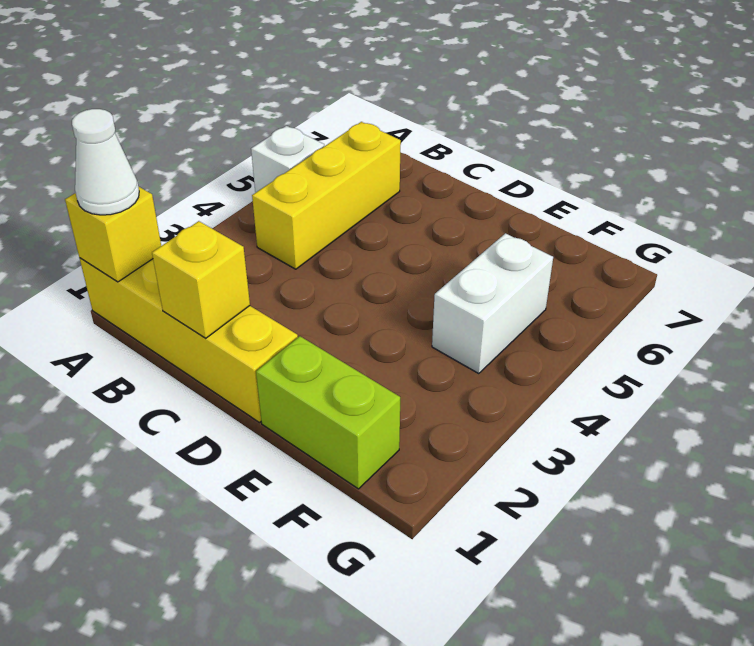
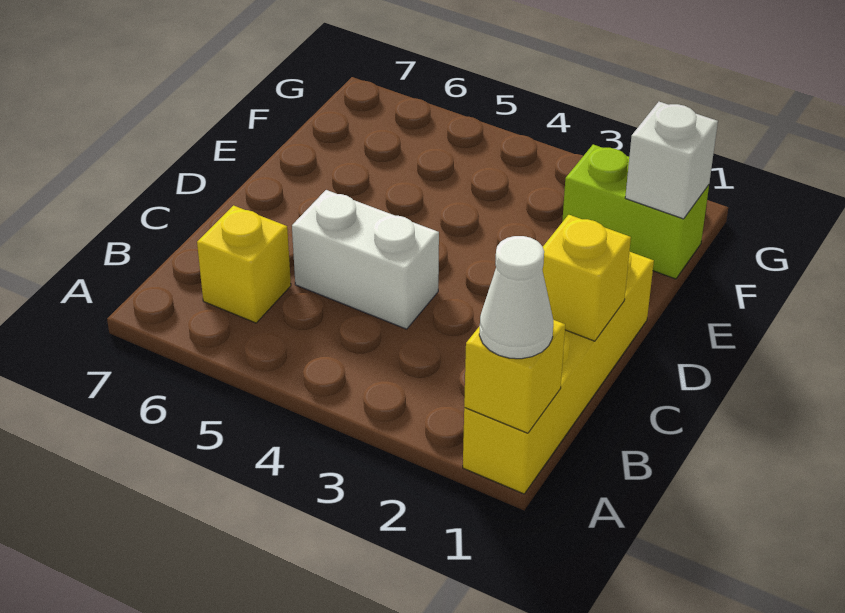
white 1x1 brick [251,126,324,193] -> white 1x1 brick moved to [625,102,718,219]
yellow 1x3 brick [252,122,401,269] -> yellow 1x1 brick [197,206,291,323]
lime 1x2 brick [256,336,400,489] -> lime 1x2 brick turned to [562,145,709,279]
white 1x2 brick [432,233,553,374] -> white 1x2 brick moved to [292,190,439,329]

